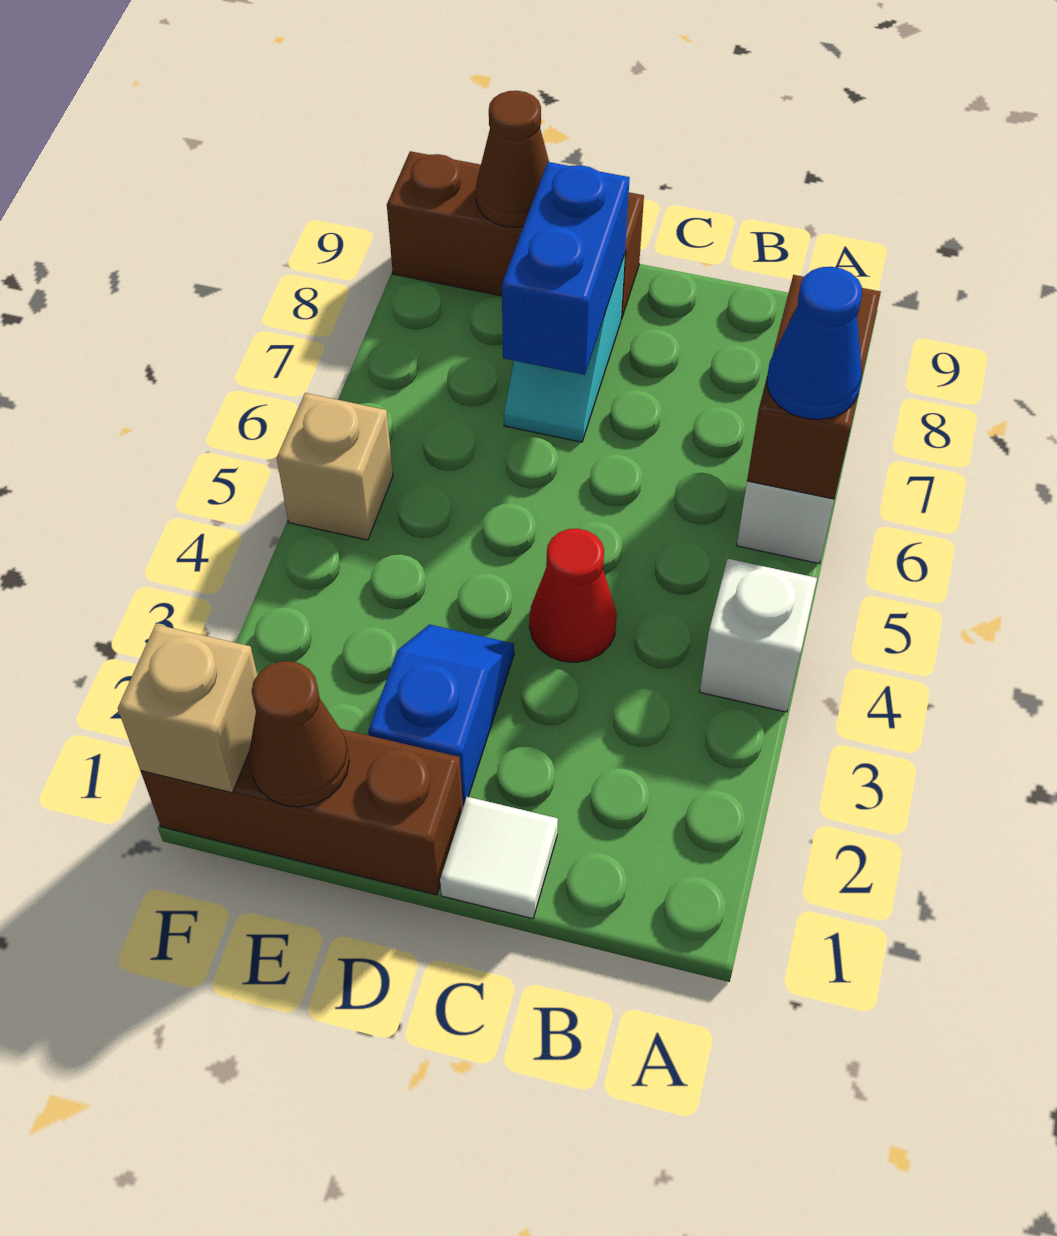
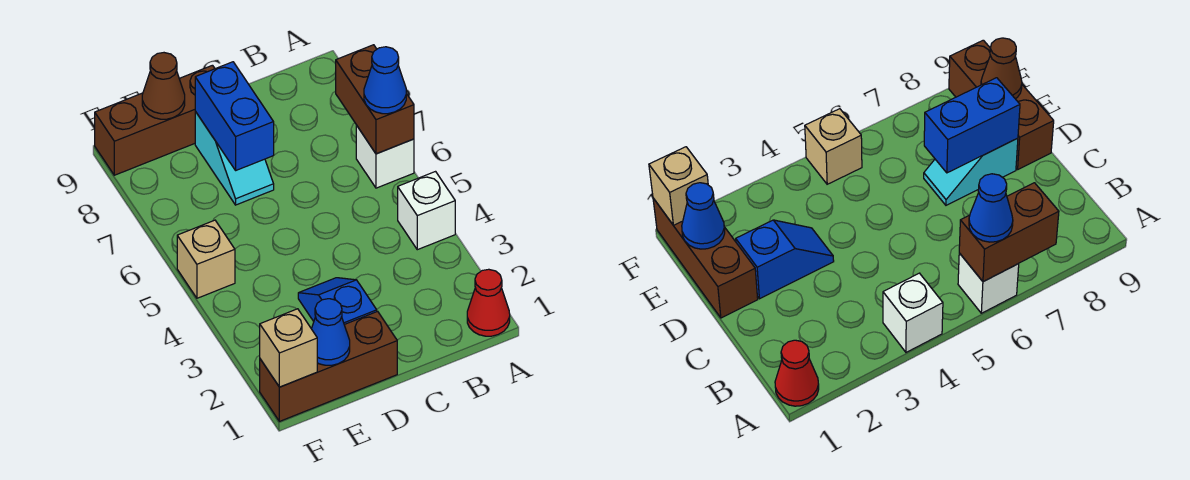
white 1x1 tile [440,797,558,919] -> none
red 1x1 cone [529,529,617,662] -> red 1x1 cone moved to [467,269,510,336]
brown 1x1 cone [249,661,349,807] -> blue 1x1 cone [312,299,350,365]

